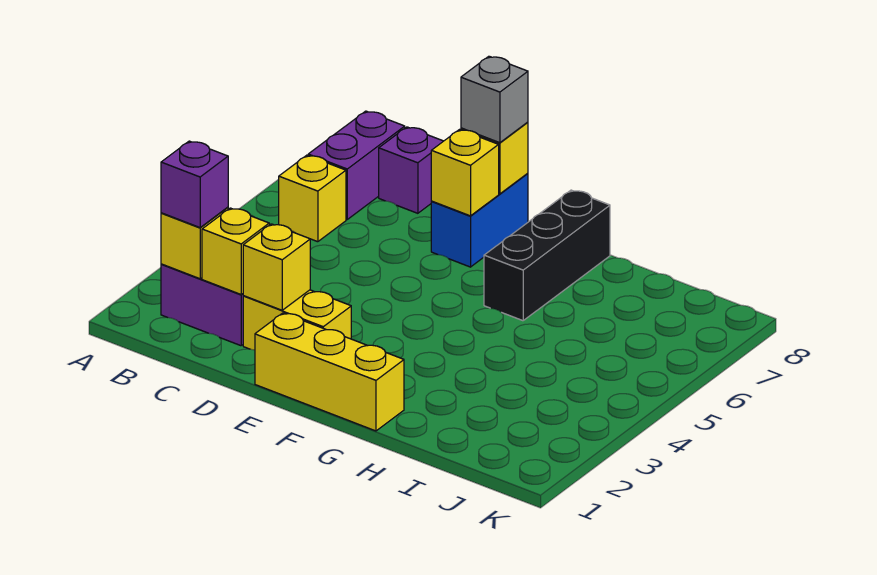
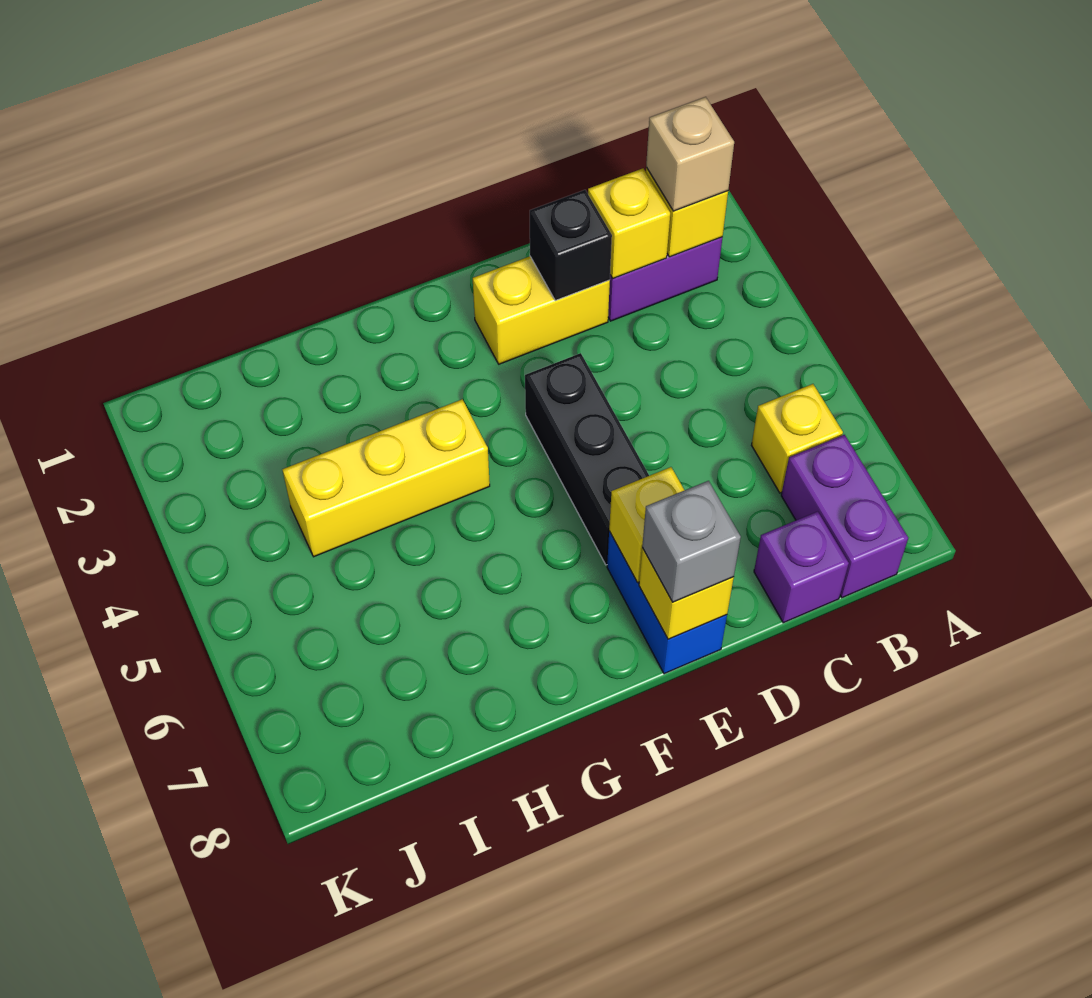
purple 1x1 brick [161,141,228,228] -> tan 1x1 brick [646,97,734,211]
yellow 1x1 brick [243,224,310,310] -> black 1x1 brick [530,190,612,300]
yellow 1x3 brick [255,313,404,431] -> yellow 1x3 brick moved to [282,399,490,557]
black 1x3 brick [484,190,610,321] -> black 1x3 brick moved to [525,353,649,565]

